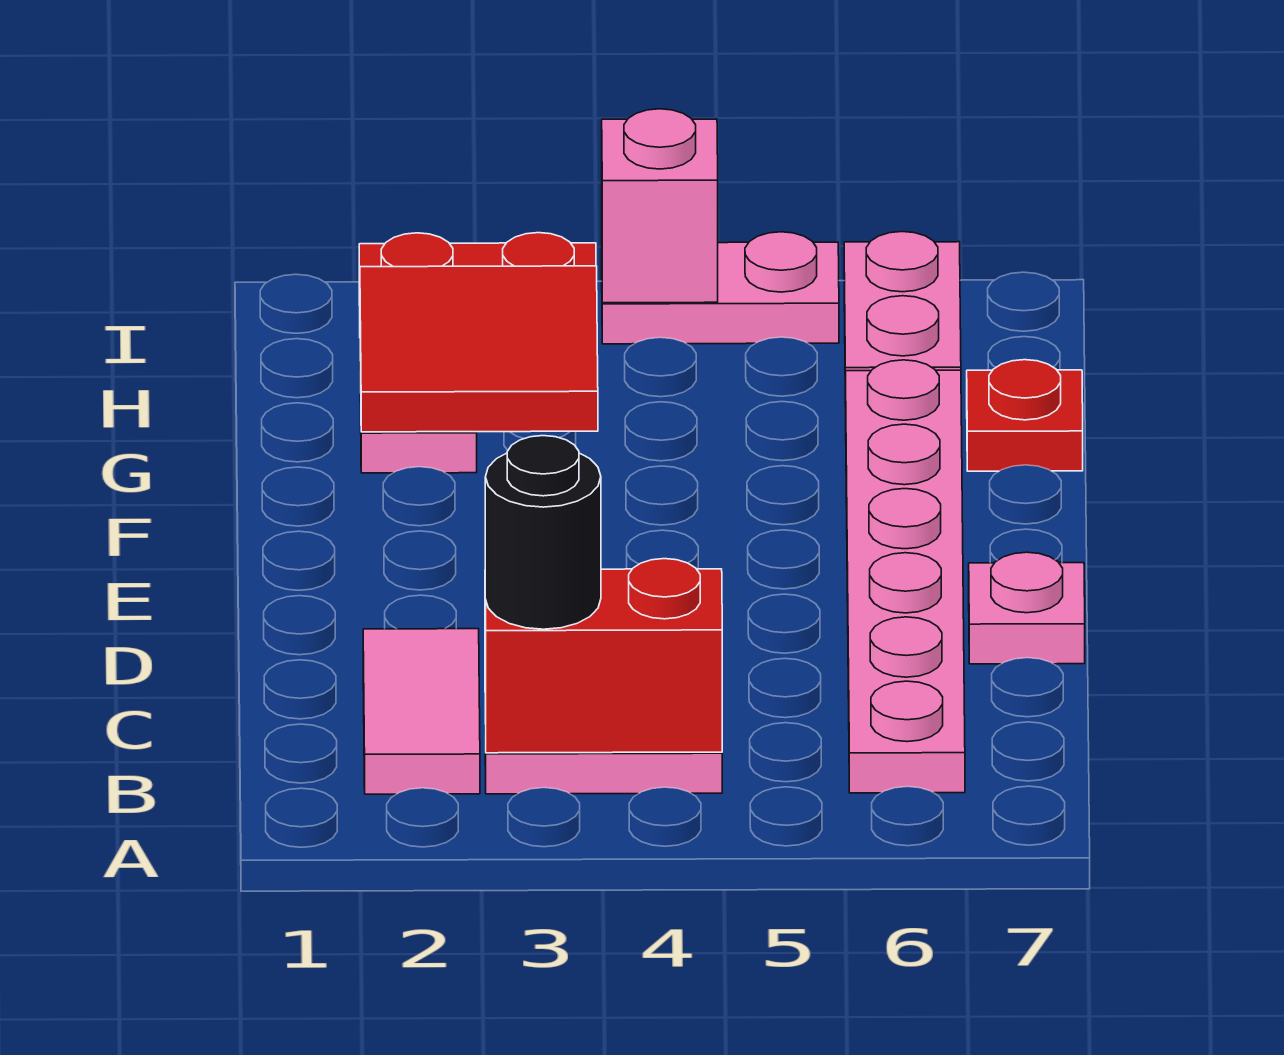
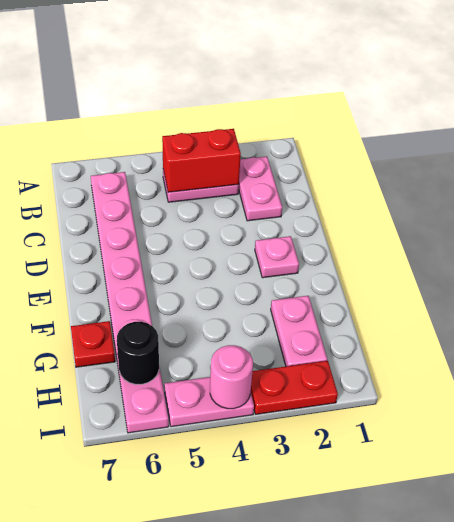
pink 1x2 tile [363,629,480,794] -> pink 1x2 plate [238,157,282,221]
black 1x1 round brick [485,436,601,629] -> black 1x1 round brick moved to [117,322,159,384]
pink 1x1 plate [969,552,1085,664] -> pink 1x1 plate moved to [255,236,299,278]
red 2x2 tile [360,266,598,432] -> none
pink 1x1 brick [602,109,718,303] -> pink 1x1 round brick [210,345,253,409]

